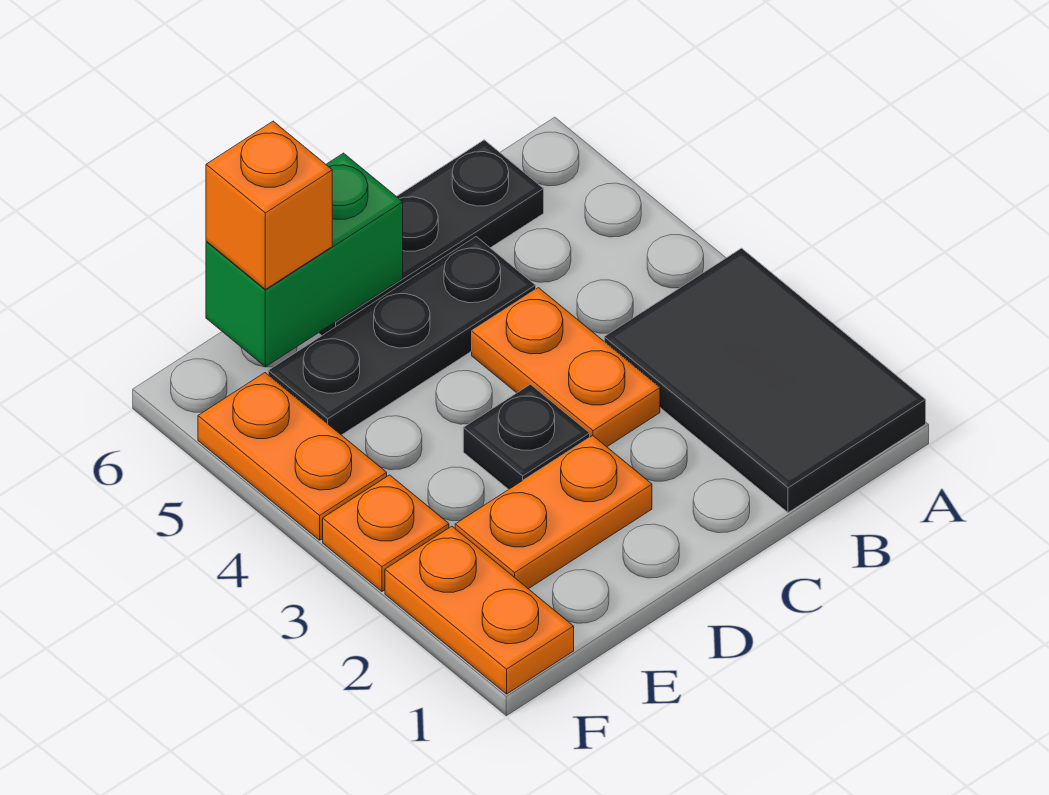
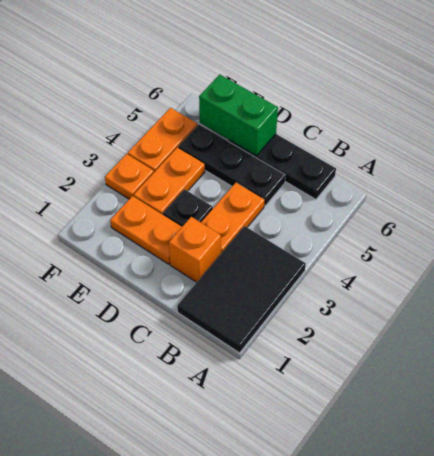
orange 1x1 brick [206,121,332,289] -> orange 1x1 brick moved to [169,217,221,282]
orange 1x2 plate [385,526,574,694] -> orange 1x2 plate moved to [134,148,205,215]

